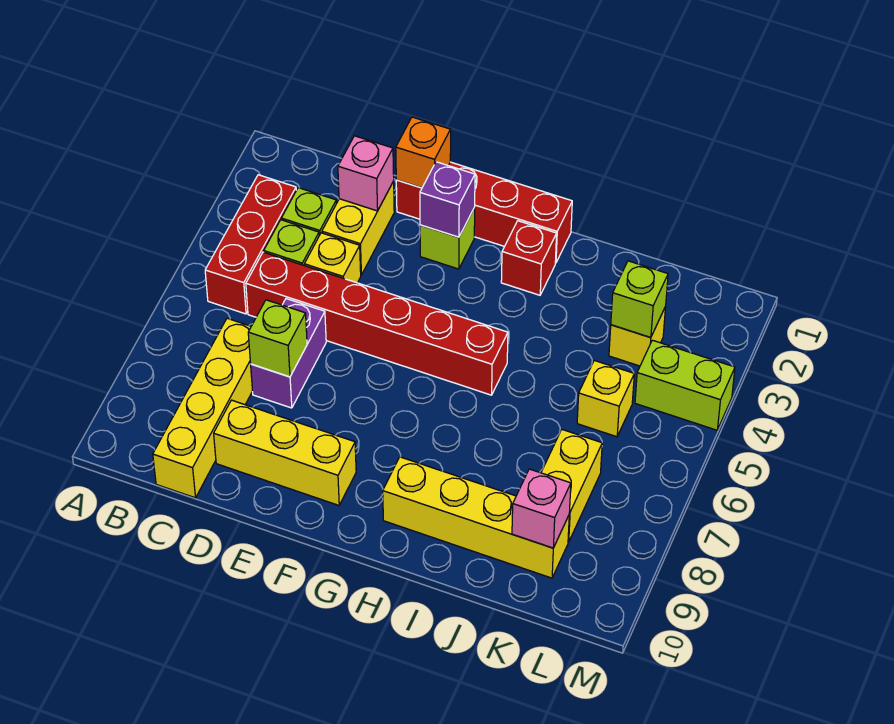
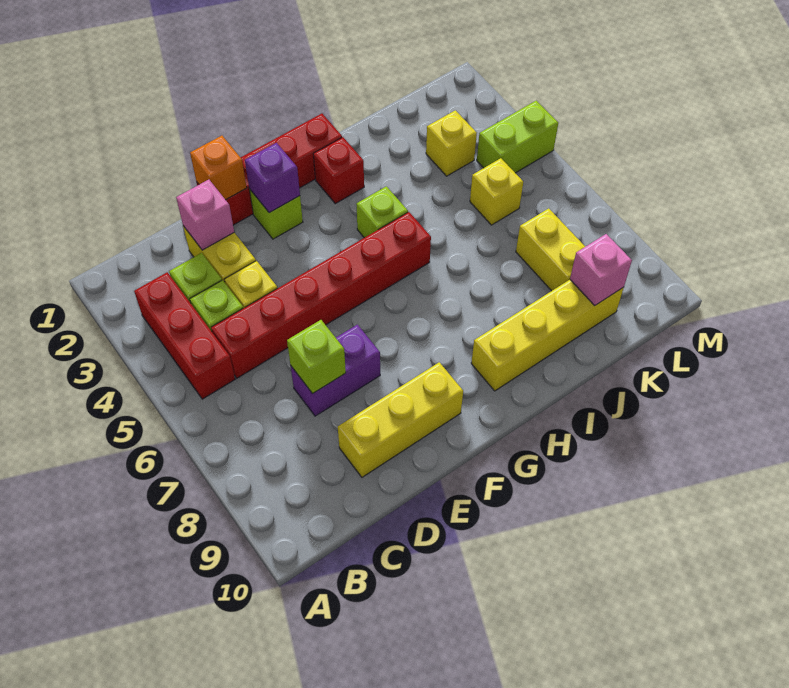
yellow 1x4 brick [153,318,253,498] -> none
purple 1x2 brick [251,299,326,408] -> purple 1x2 brick turned to [291,325,380,416]
lime 1x1 brick [611,261,668,338] -> lime 1x1 brick moved to [356,186,408,238]

